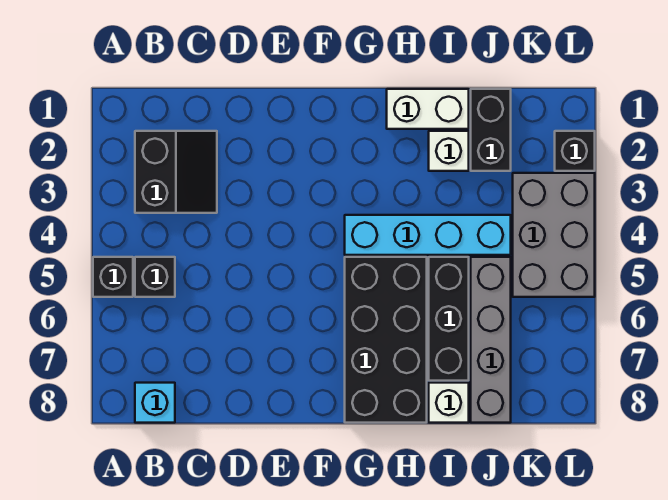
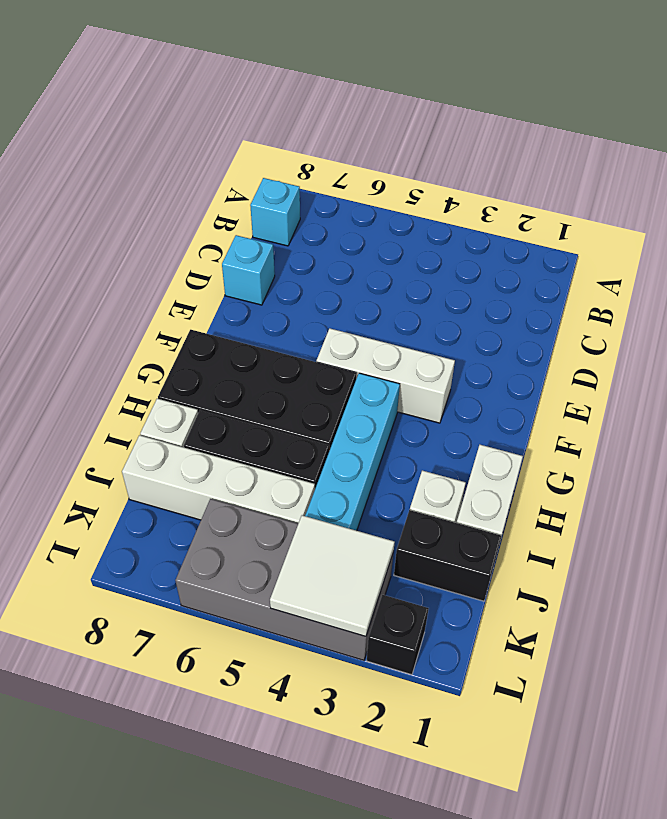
black 1x1 brick [93,257,133,297] -> none
black 2x2 slope [135,131,217,213] -> none
black 1x1 brick [135,257,175,297] -> none
none -> cyan 1x1 brick [222,235,275,305]
none -> white 1x3 brick [316,328,455,423]
grey 1x4 brick [471,257,511,423] -> white 1x4 brick [122,435,315,523]
grey 2x3 brick [513,173,595,297] -> grey 2x4 brick [175,499,394,660]
none -> white 2x2 tile [270,515,395,636]

